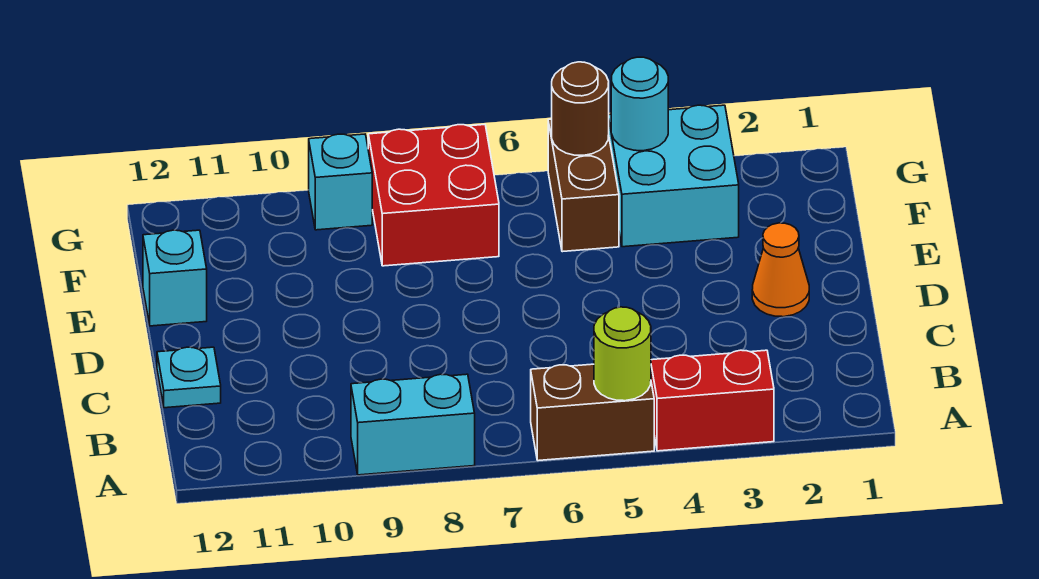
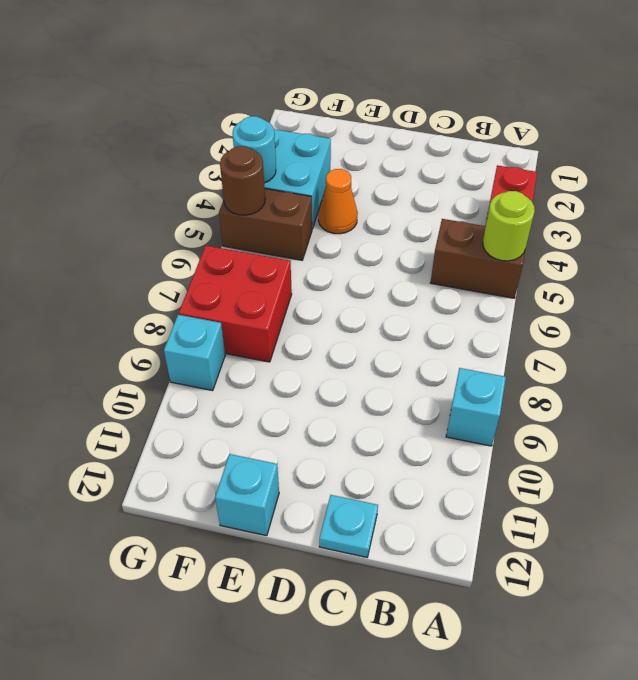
brown 1x2 brick [531,364,654,461] -> brown 1x2 brick turned to [430,219,525,298]
cyan 1x2 brick [351,374,475,475] -> cyan 1x1 brick [446,368,506,446]
orange 1x1 cone [752,223,809,317] -> orange 1x1 cone moved to [318,169,358,234]

